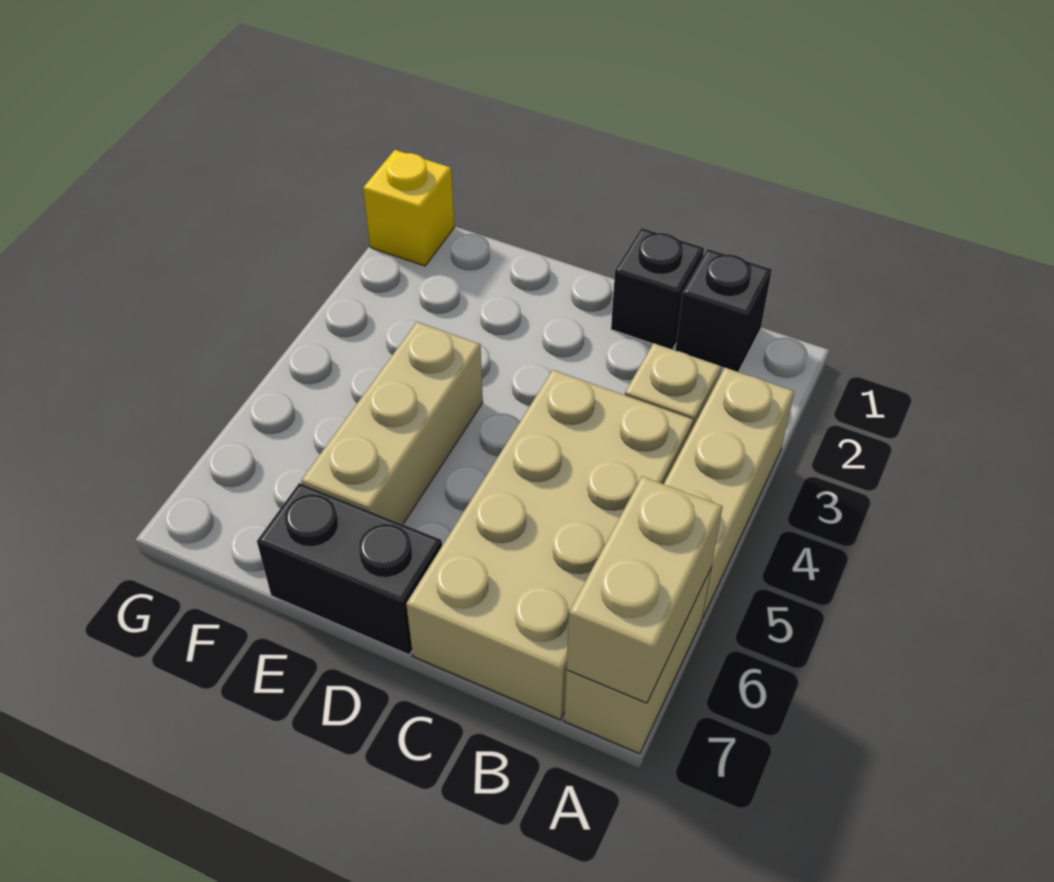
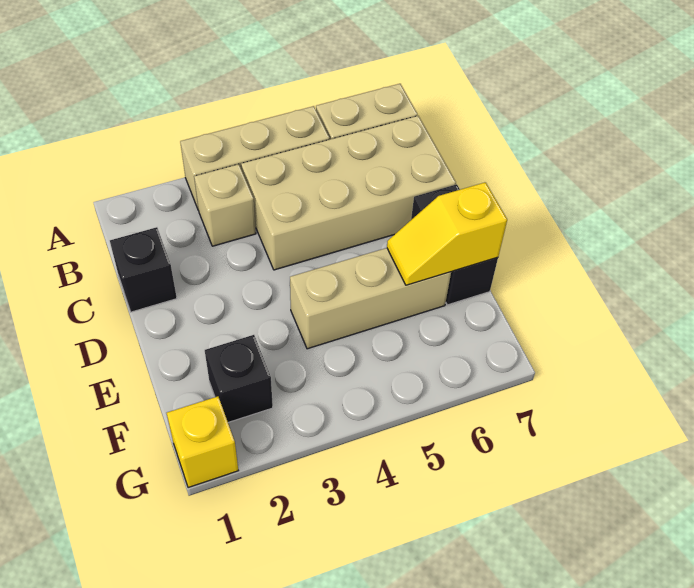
tan 1x2 brick [567,476,723,703] -> none
black 1x1 brick [675,249,772,372] -> black 1x1 brick moved to [205,335,273,422]
none -> yellow 1x2 slope [387,182,507,285]

